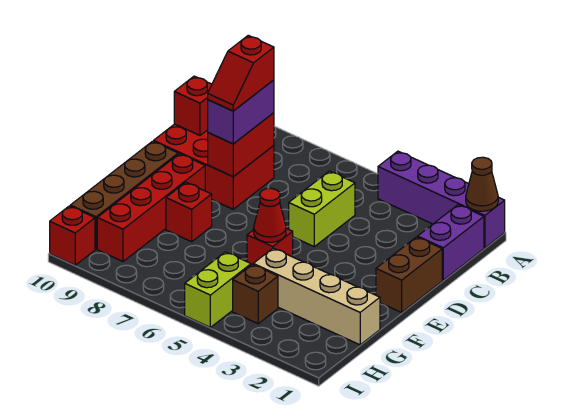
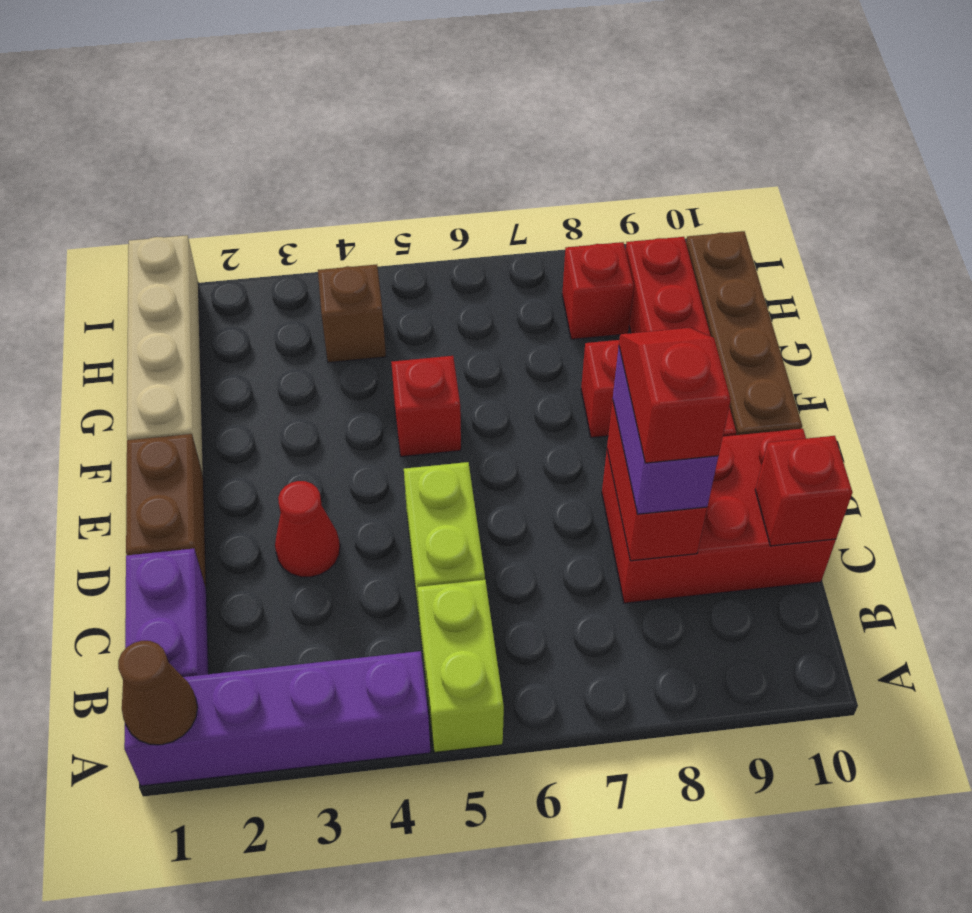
red 1x1 cone [254,188,286,242] -> red 1x1 cone moved to [275,481,340,577]
tan 1x4 brick [253,248,380,345] -> tan 1x4 brick turned to [127,235,203,475]
lime 1x2 brick [185,252,251,327] -> lime 1x2 brick moved to [417,580,504,753]
red 1x1 brick [50,206,95,265] -> red 1x1 brick moved to [562,242,634,339]

